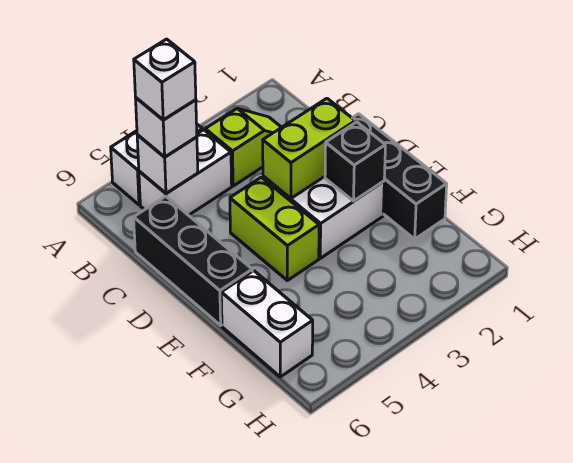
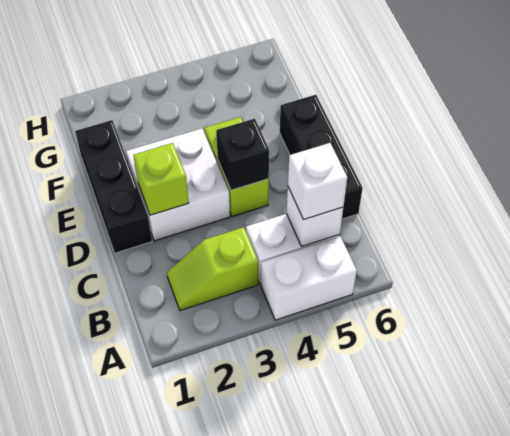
white 1x1 brick [134,39,196,120] -> none
lime 1x2 brick [263,98,355,198] -> lime 1x1 brick [133,143,189,215]
black 1x1 brick [325,122,385,201] -> black 1x1 brick moved to [216,119,269,190]
white 1x2 brick [221,271,313,377] -> none

